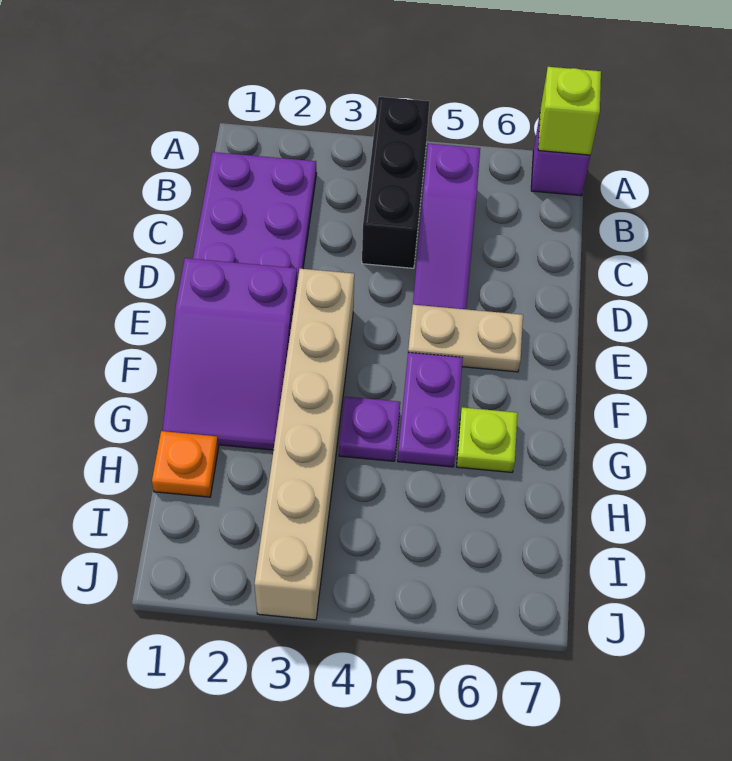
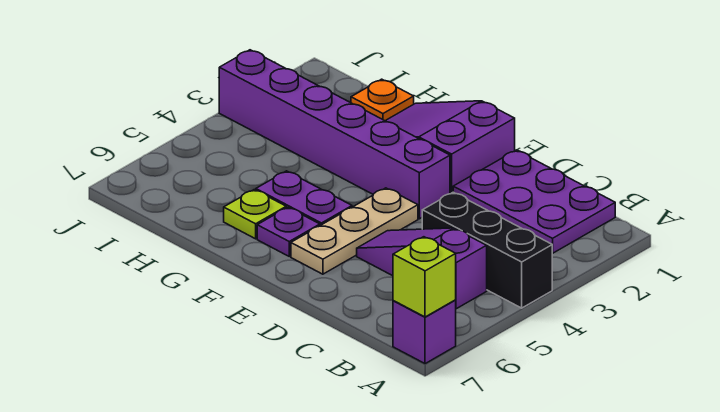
tan 1x6 brick [254,269,354,620] -> purple 1x6 brick [219,50,450,219]
tan 1x2 plate [408,305,523,372] -> tan 1x3 plate [291,188,418,274]
purple 1x1 plate [339,397,400,461] -> purple 1x1 plate moved to [257,207,320,256]

